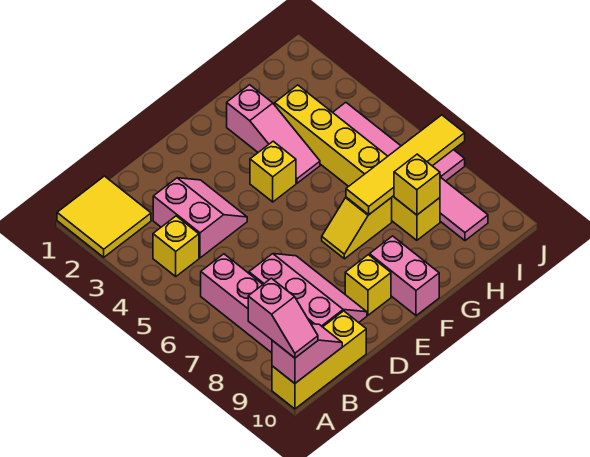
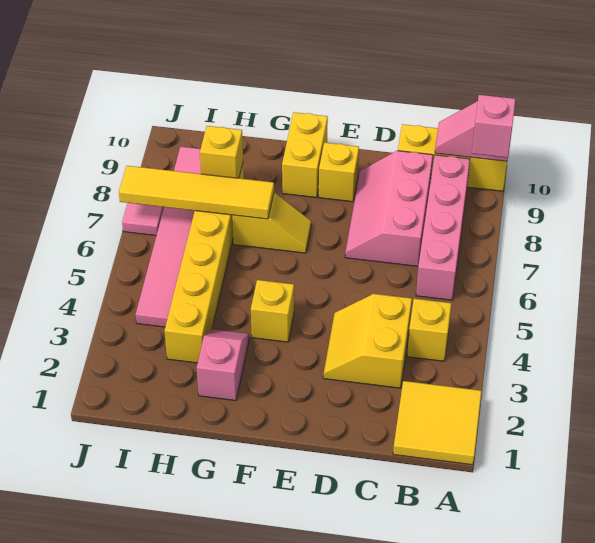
pink 2x2 slope [153,178,247,258] -> yellow 2x2 slope [323,294,412,388]
pink 1x2 brick [370,236,439,316] -> yellow 1x2 brick [282,112,328,198]
pink 1x3 slope [227,85,320,183] -> pink 1x2 slope [197,329,249,401]

